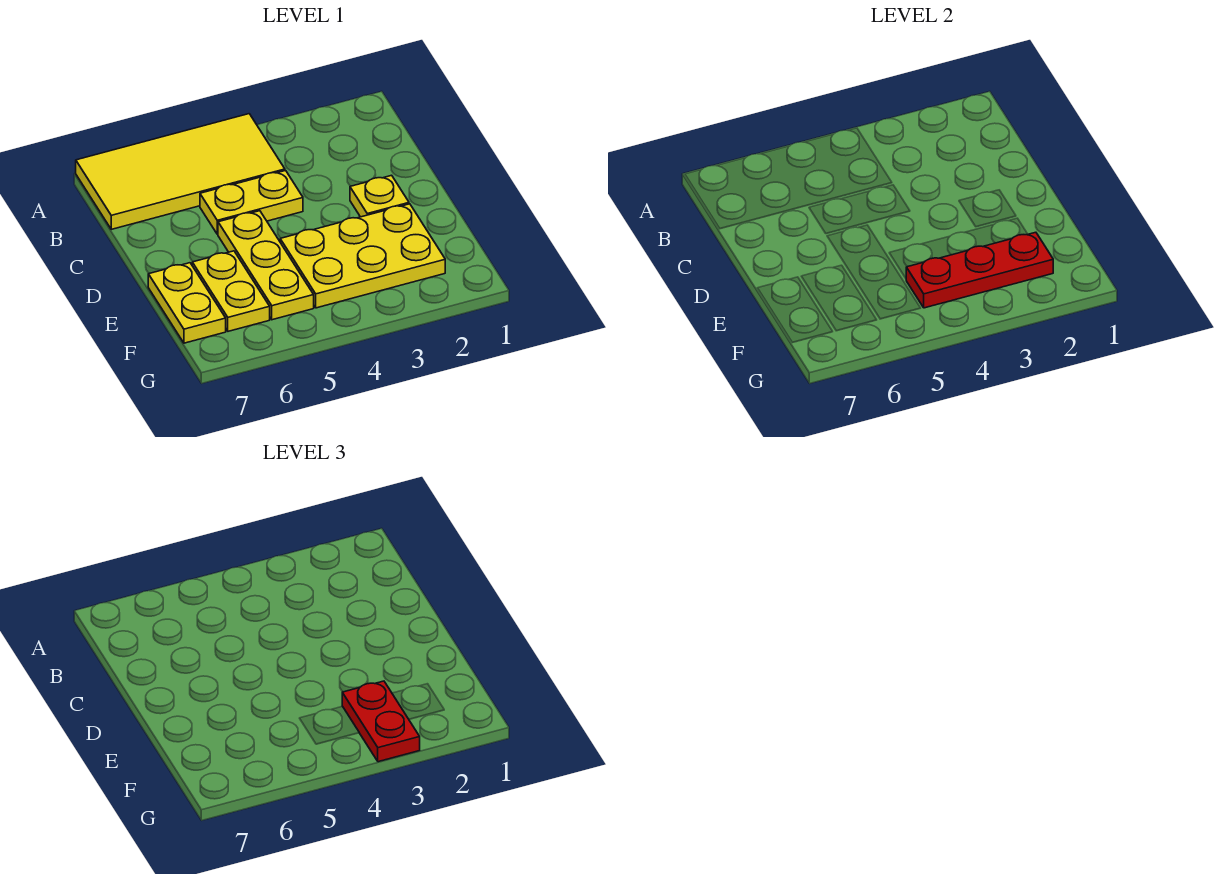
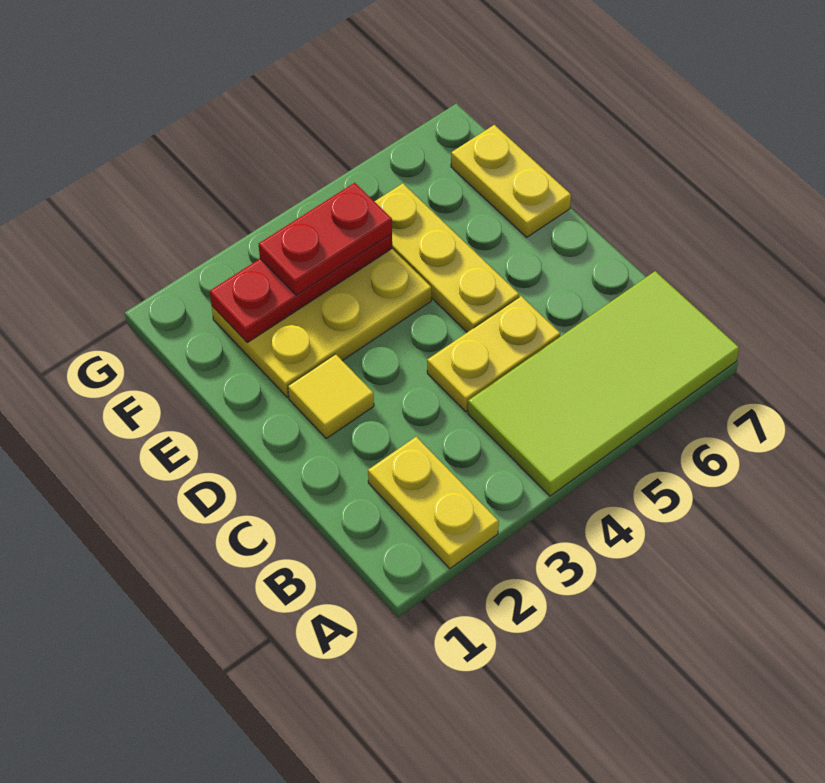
yellow 2x4 tile [76,114,285,229] -> lime 2x4 tile [468,271,739,496]
yellow 1x1 plate [350,175,409,217] -> yellow 1x1 tile [288,354,374,438]
yellow 1x2 plate [192,251,270,331] -> yellow 1x2 plate moved to [368,437,499,569]
red 1x2 plate [342,681,420,762] -> red 1x2 plate turned to [259,183,392,295]

